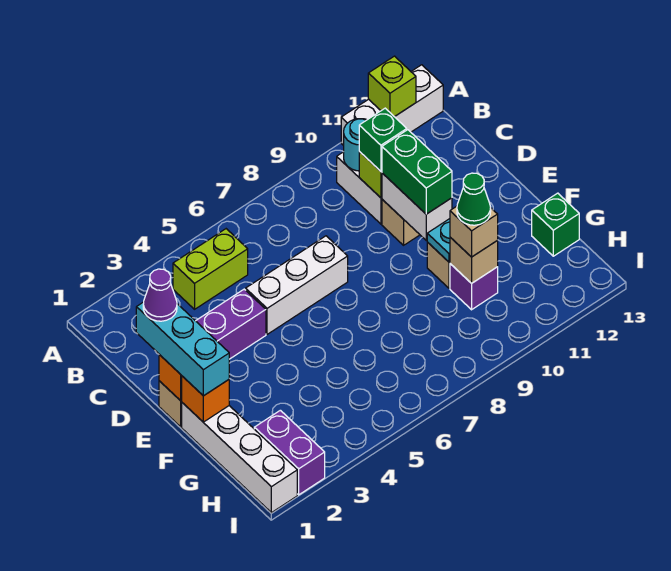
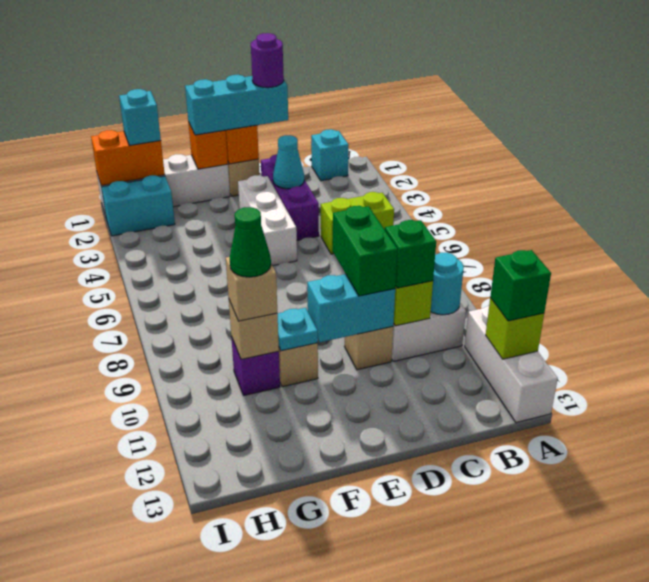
none -> cyan 1x1 brick [311,129,349,181]
lime 1x2 brick [173,229,248,309] -> lime 1x2 brick turned to [321,192,394,254]
purple 1x1 cone [143,269,177,321] -> purple 1x1 round brick [251,33,284,88]
none -> cyan 1x1 cone [273,135,304,189]
white 1x3 brick [246,236,348,334] -> white 1x3 brick moved to [238,175,297,266]
white 1x2 brick [382,173,452,240] -> cyan 1x2 brick [307,274,395,342]
green 1x2 brick [382,130,452,214] -> green 1x2 brick turned to [333,206,397,296]
green 1x1 brick [532,193,579,256] -> green 1x1 brick moved to [490,250,551,321]
none -> orange 1x2 brick [91,130,165,186]
none -> cyan 1x1 brick [119,89,161,146]
purple 1x2 brick [254,410,325,495] -> cyan 1x2 brick [101,175,175,236]

